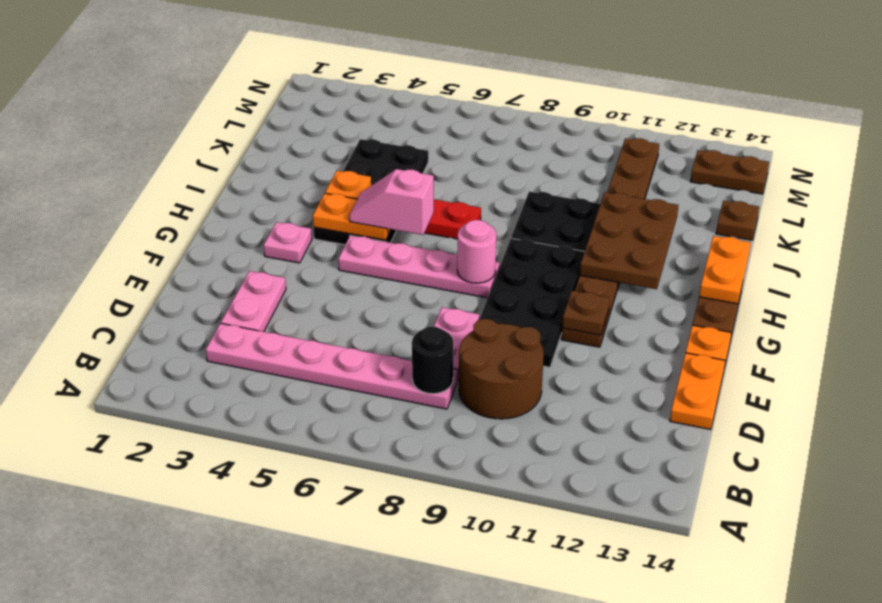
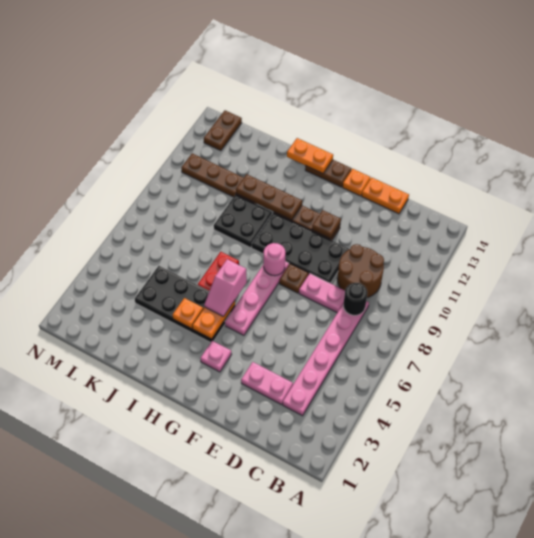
brown 2x3 plate [580,192,678,289] -> brown 1x3 plate [236,174,302,220]
brown 1x1 plate [716,201,759,240] -> brown 1x1 plate moved to [279,264,309,293]

